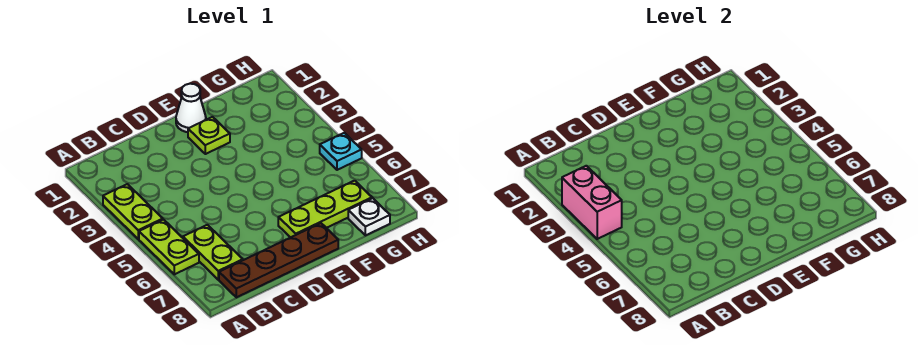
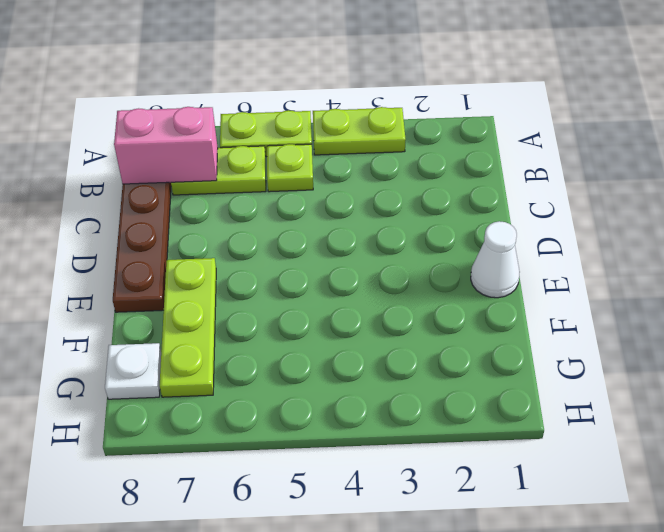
pink 1x2 brick [562,166,622,239] -> pink 1x2 brick moved to [114,107,218,184]
lime 1x1 plate [188,117,230,154] -> lime 1x1 plate moved to [267,144,313,192]
cyan 1x1 plate [320,133,362,170] -> none

